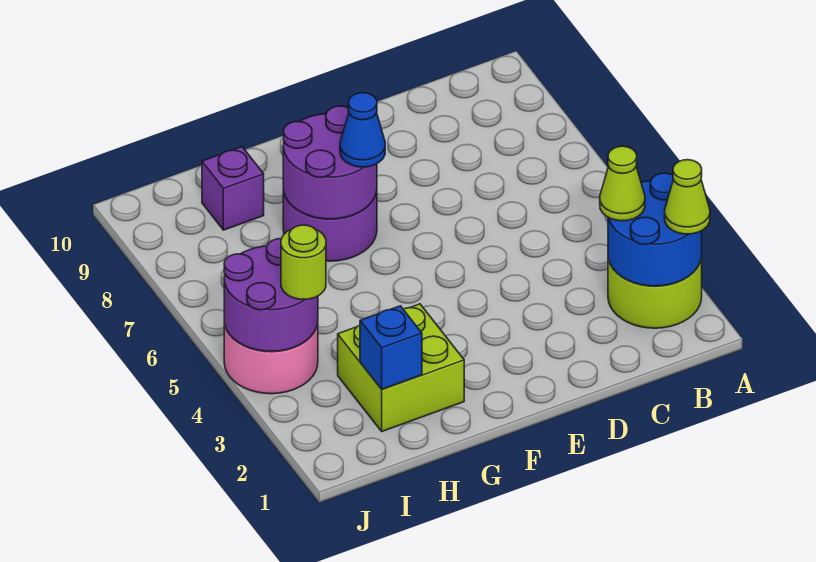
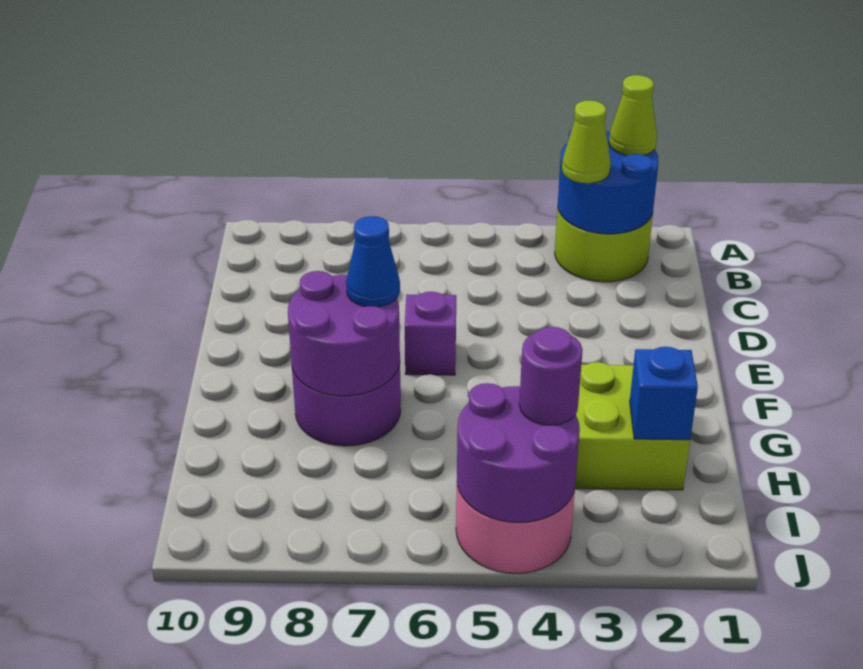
purple 1x1 brick [202,147,264,230] -> purple 1x1 brick moved to [405,292,456,375]
lime 1x1 round brick [281,225,326,299] -> purple 1x1 round brick [519,327,583,425]

